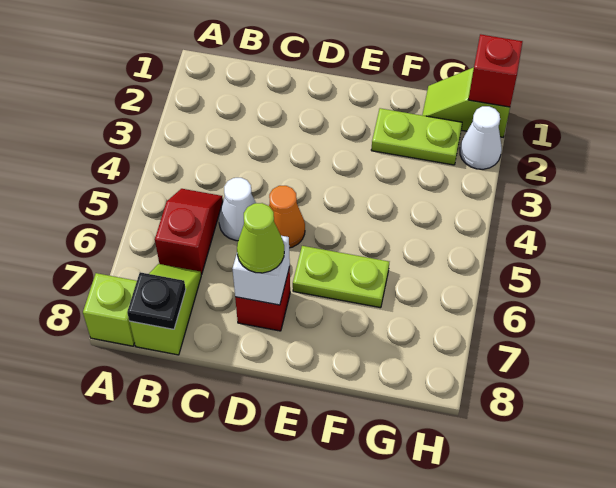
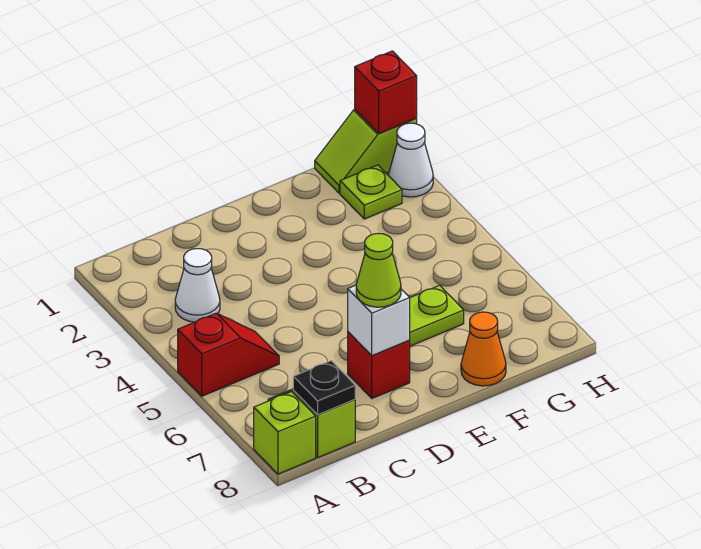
red 1x2 slope [155,189,223,274] -> red 1x2 slope turned to [178,313,279,396]
white 1x1 cone [219,178,256,241] -> white 1x1 cone moved to [175,249,220,322]
orange 1x1 cone [269,186,305,248] -> orange 1x1 cone moved to [461,312,506,386]
lime 1x2 plate [371,108,462,165] -> lime 1x1 plate [340,165,402,219]

